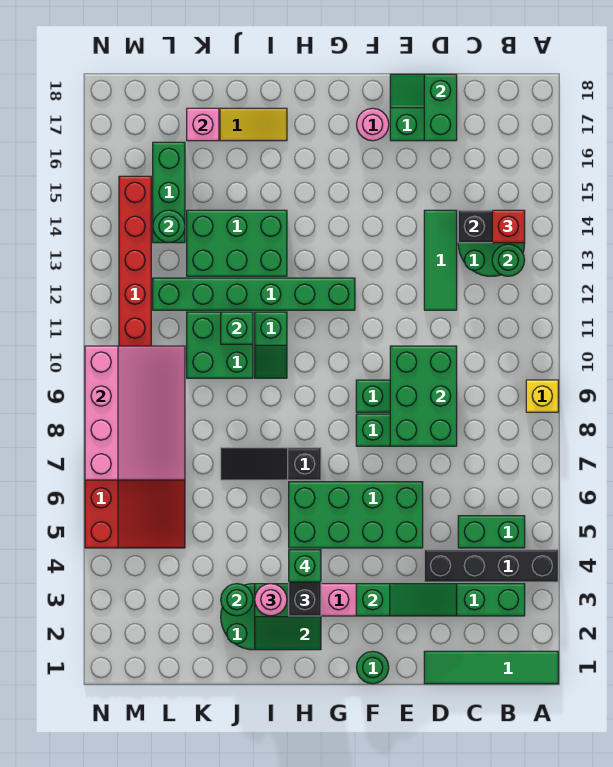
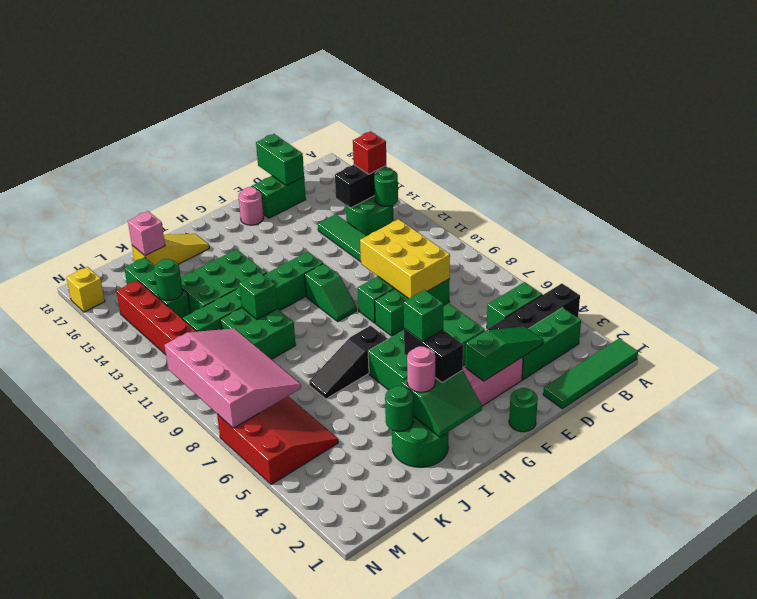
yellow 1x1 brick [526,380,558,412] -> yellow 1x1 brick moved to [66,267,105,312]
green 2x3 brick [390,346,457,446] -> yellow 2x3 brick [360,219,450,299]
green 1x2 slope [255,312,287,378] -> green 1x2 slope moved to [305,264,357,321]

